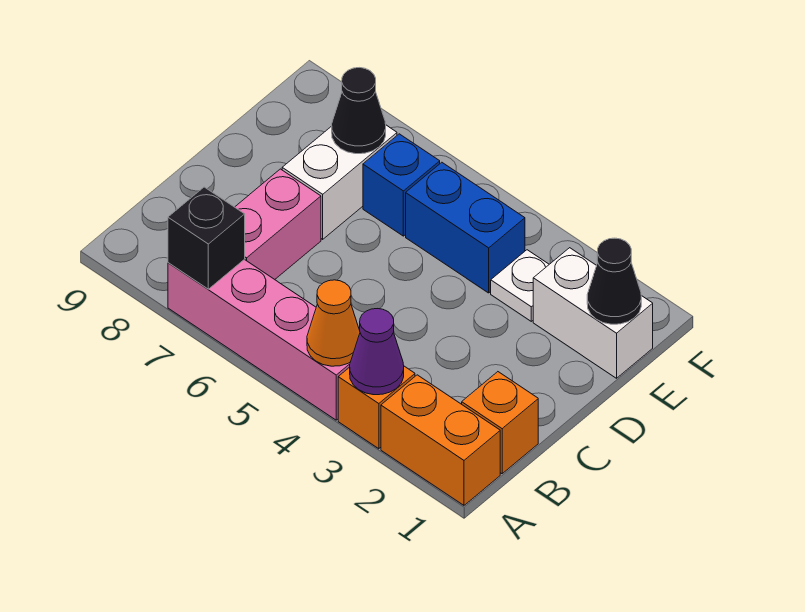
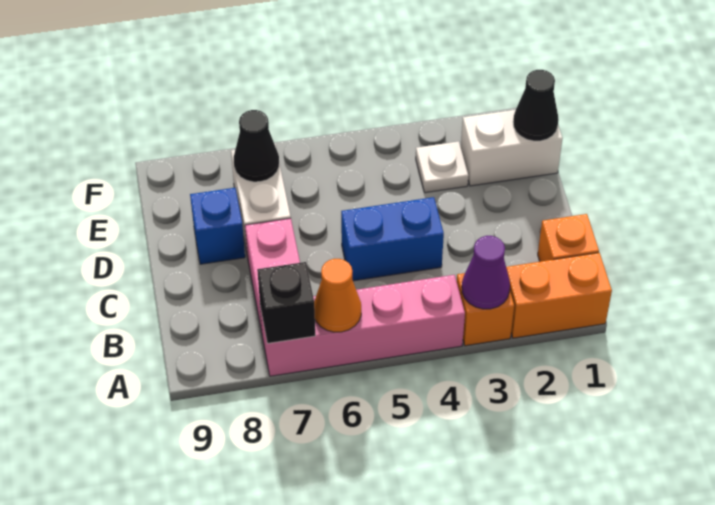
orange 1x1 cone [307,280,360,366] -> orange 1x1 cone moved to [314,259,361,332]
blue 1x2 brick [406,162,525,293] -> blue 1x2 brick moved to [341,197,444,281]
blue 1x1 brick [363,134,440,236] -> blue 1x1 brick moved to [190,188,245,264]

